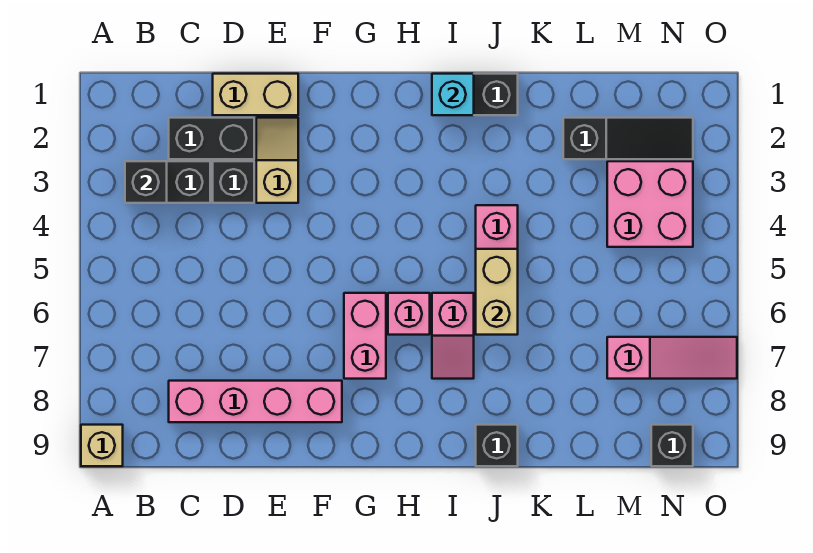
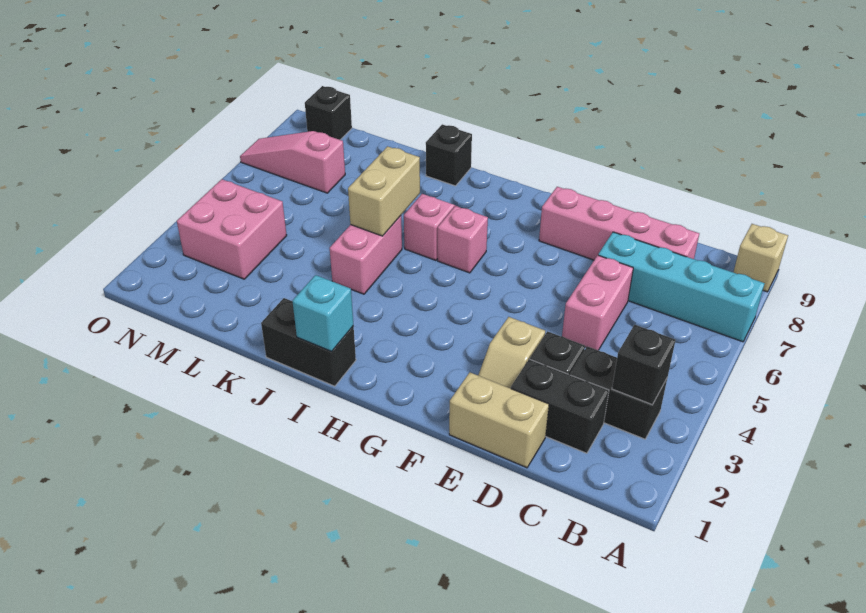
none -> cyan 1x4 brick [598,232,765,342]
pink 1x2 brick [344,293,386,379] -> pink 1x2 brick moved to [562,255,633,350]
black 1x3 slope [563,118,693,159] -> none

